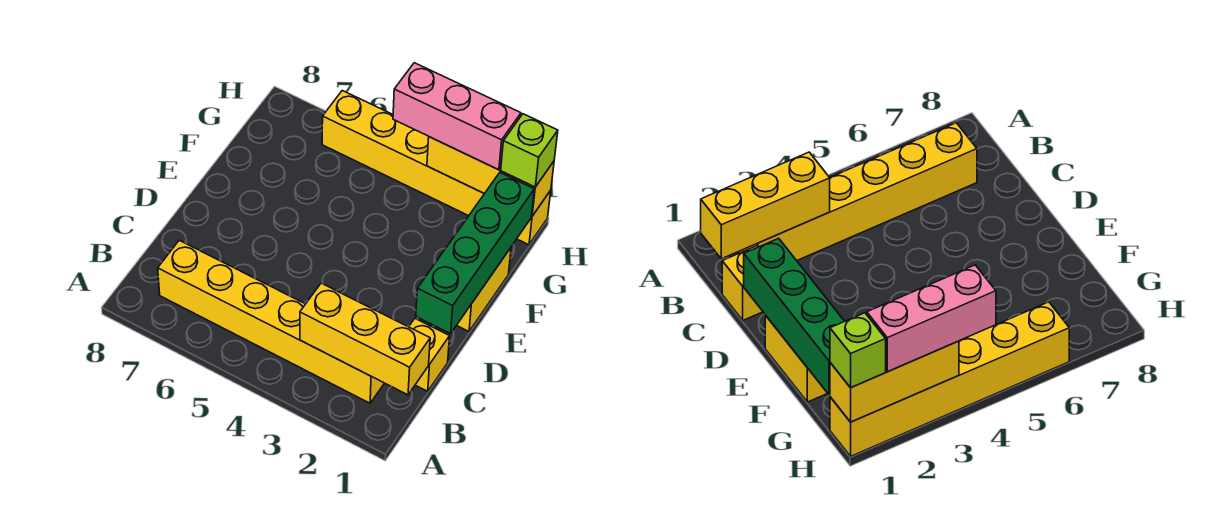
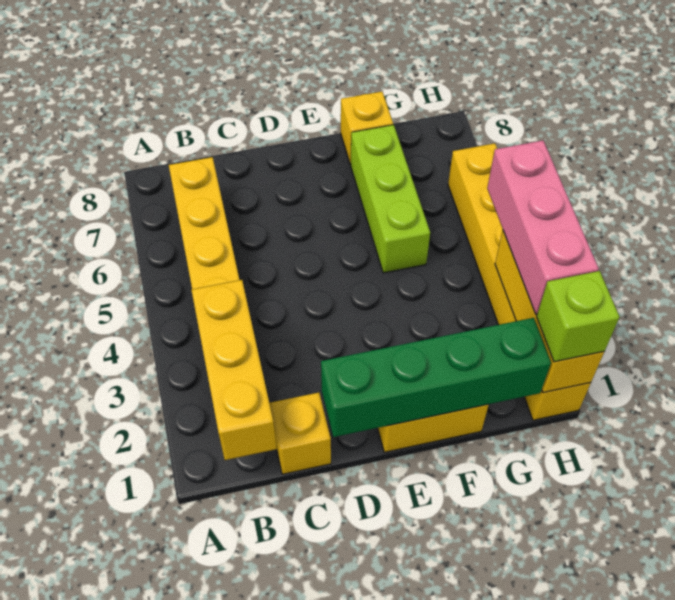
none -> lime 1x3 brick [351,125,430,273]
none -> yellow 1x1 brick [341,92,393,165]

